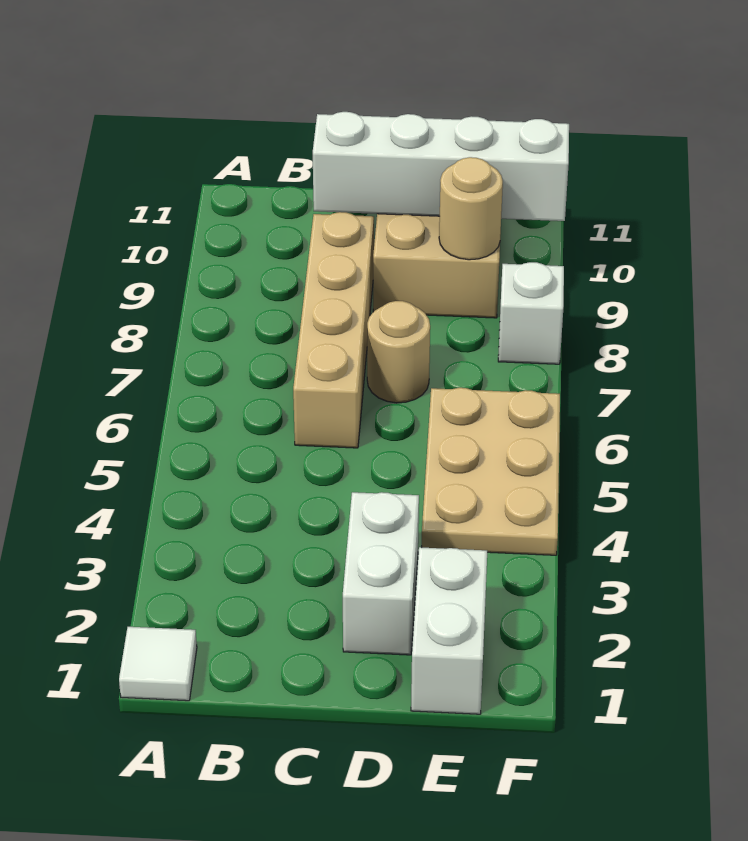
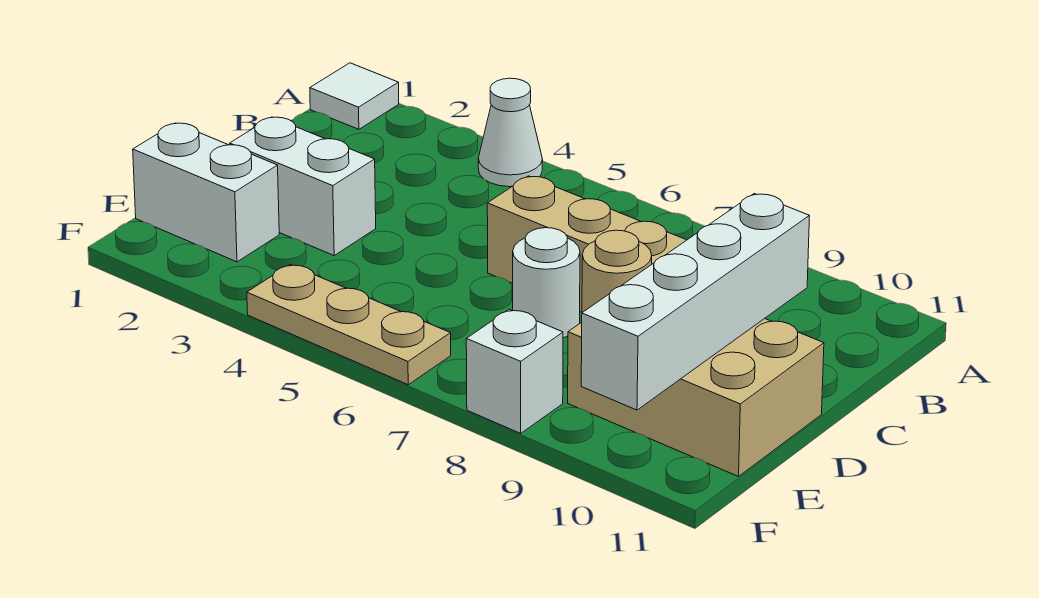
none -> white 1x1 cone [478,78,543,187]
tan 1x1 round brick [367,301,430,403] -> white 1x1 round brick [513,228,580,338]
tan 2x3 plate [422,388,560,555] -> tan 1x3 plate [247,265,451,385]

